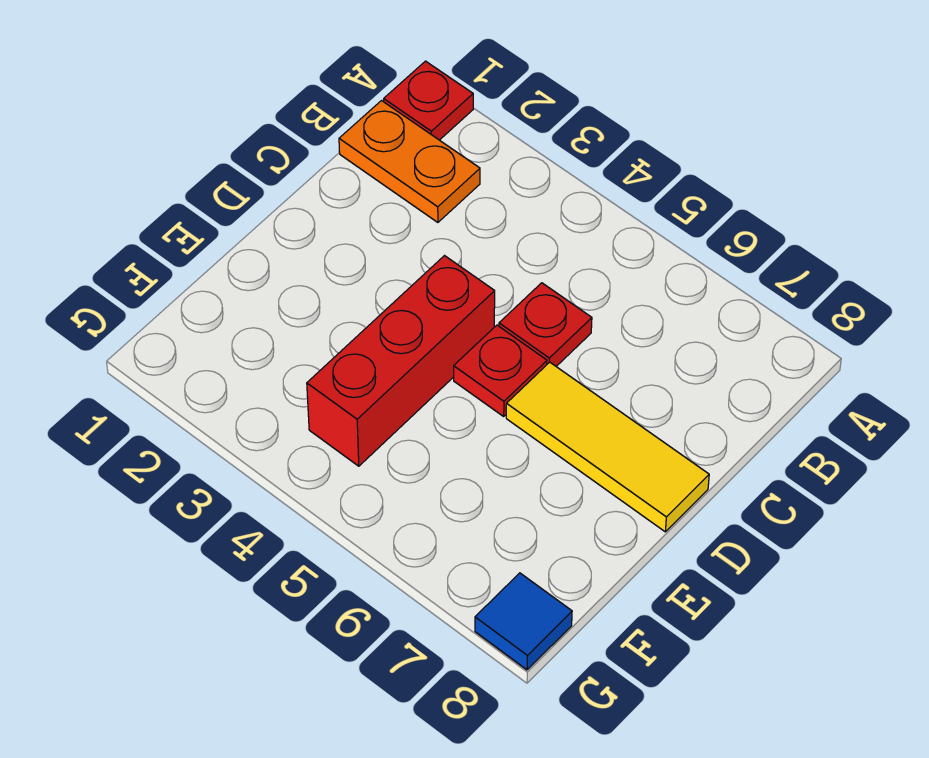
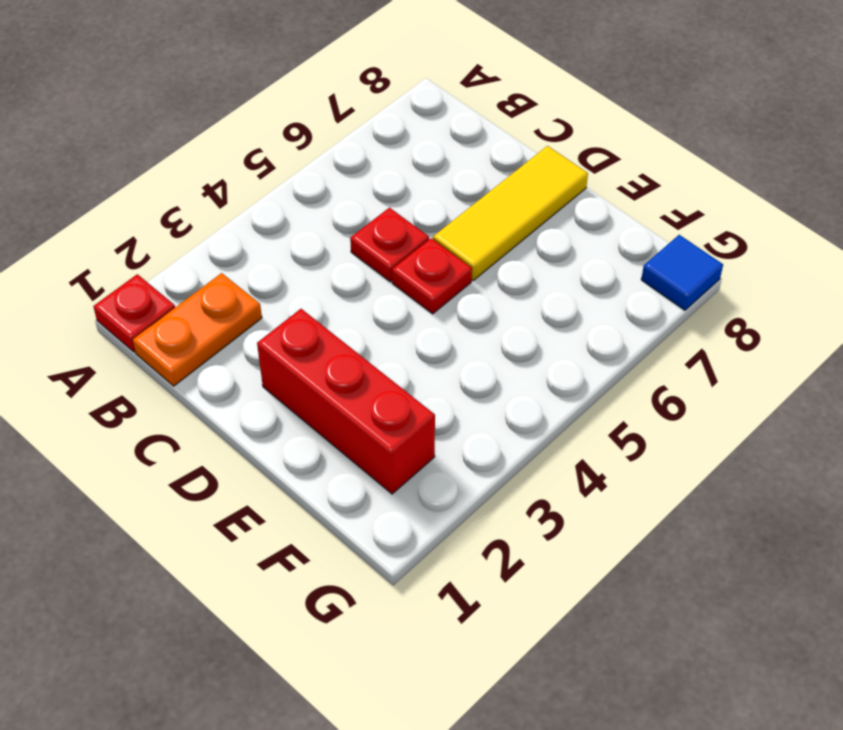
red 1x3 brick [307,256,495,466] -> red 1x3 brick moved to [257,309,435,494]

